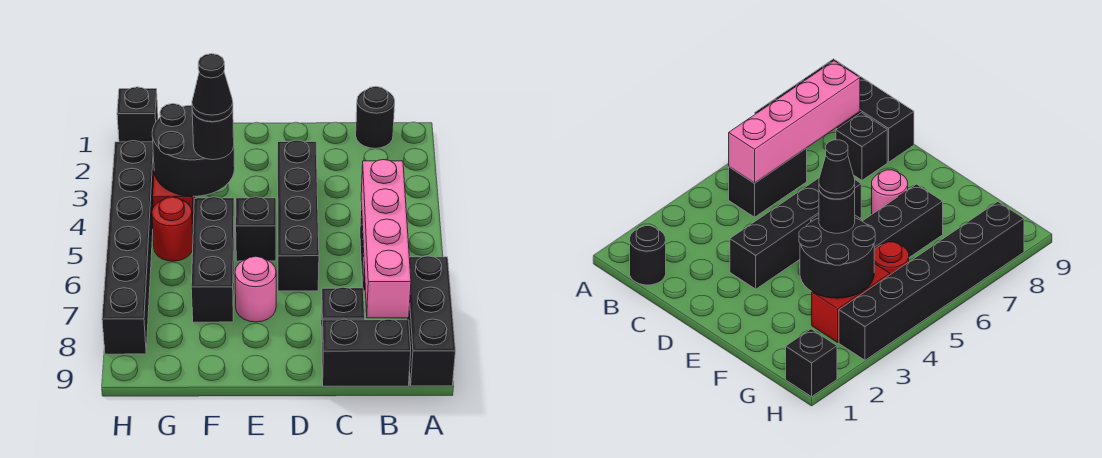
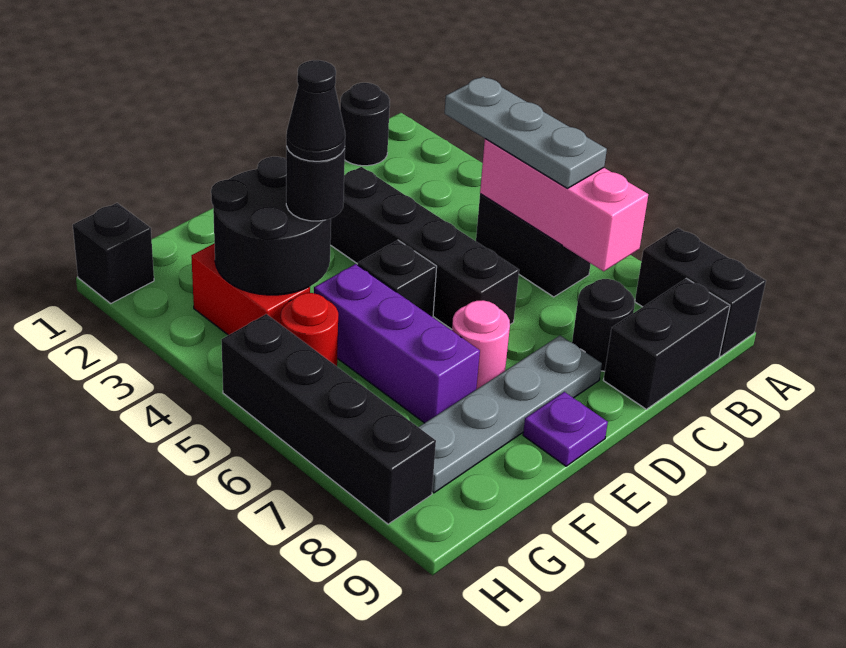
black 1x3 brick [406,256,455,386] -> black 1x2 brick [635,228,766,356]
none -> grey 1x3 plate [445,77,607,188]
pink 1x4 brick [361,160,411,318] -> pink 1x3 brick [480,139,648,271]
black 1x1 brick [321,287,365,340] -> black 1x1 round brick [572,279,635,371]
none -> grey 1x4 plate [419,336,602,493]
none -> purple 1x1 plate [523,392,608,466]
black 1x3 brick [191,197,235,322] -> purple 1x3 brick [314,264,480,423]
black 1x6 brick [102,141,154,354] -> black 1x4 brick [221,314,436,524]

